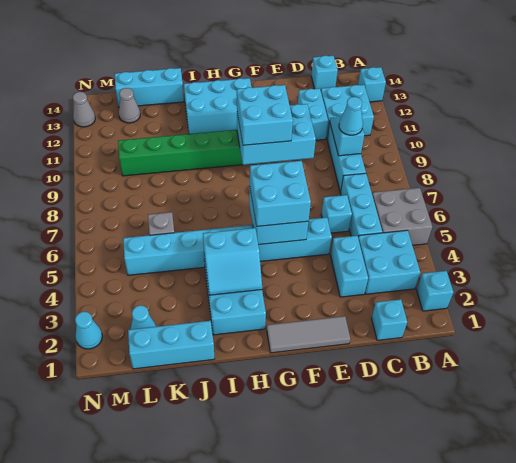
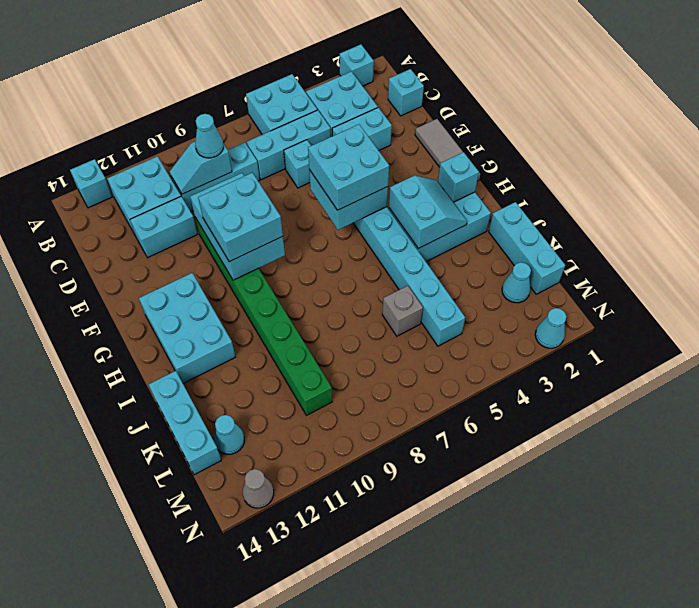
grey 2x2 brick [372,188,432,245] -> cyan 2x2 brick [246,74,317,135]
cyan 1x1 brick [311,56,338,90] -> cyan 1x1 brick moved to [438,152,479,202]
grey 1x1 cone [119,88,140,123] -> cyan 1x1 cone [214,415,244,454]

